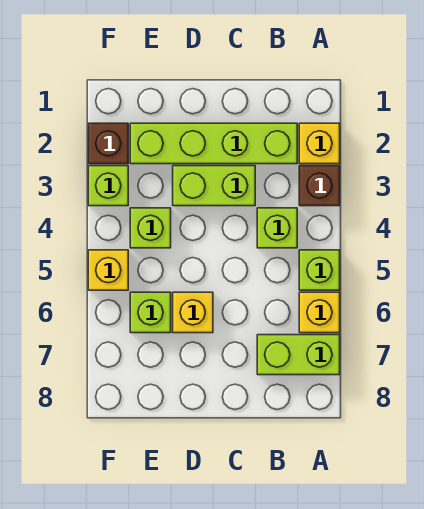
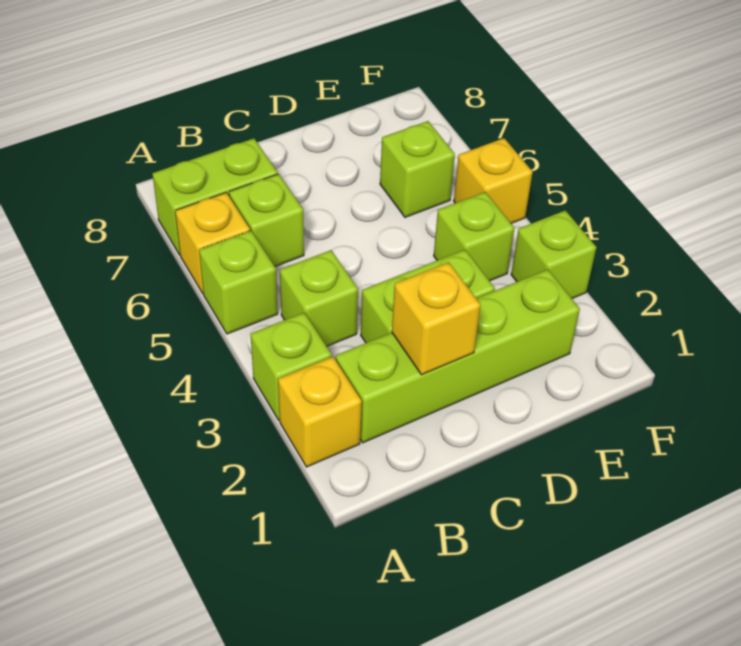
brown 1x1 brick [299,166,340,206] -> lime 1x1 brick [251,313,332,420]
none -> lime 1x1 brick [229,174,304,266]
yellow 1x1 brick [173,292,213,333] -> yellow 1x1 brick moved to [392,262,480,375]
brown 1x1 brick [88,123,128,164] -> none

